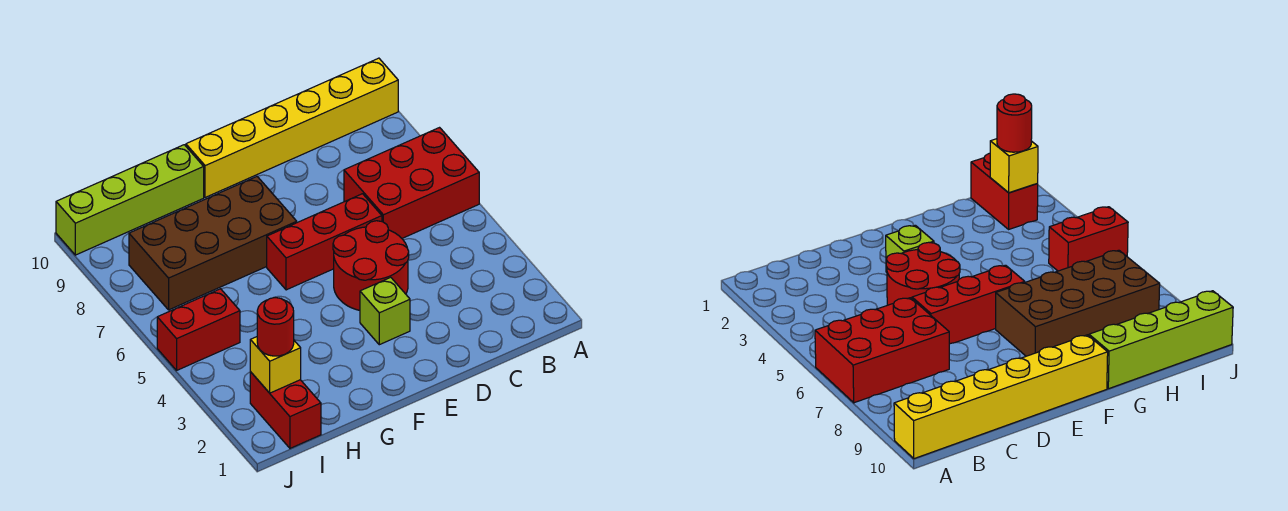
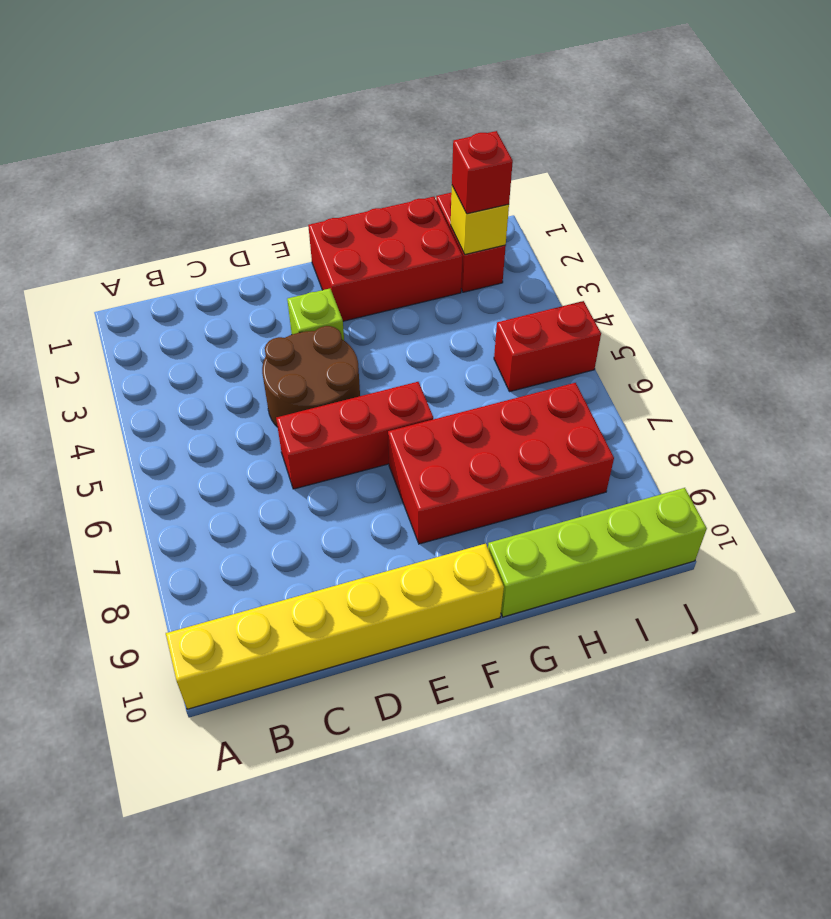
red 2x3 brick [344,128,479,238] -> red 2x3 brick moved to [308,197,463,321]
red 2x2 round brick [333,221,409,310] -> brown 2x2 round brick [262,326,360,426]
brown 2x4 brick [129,177,297,310] -> red 2x4 brick [388,383,614,544]
red 1x1 round brick [257,298,294,356] -> red 1x1 brick [452,131,513,214]

